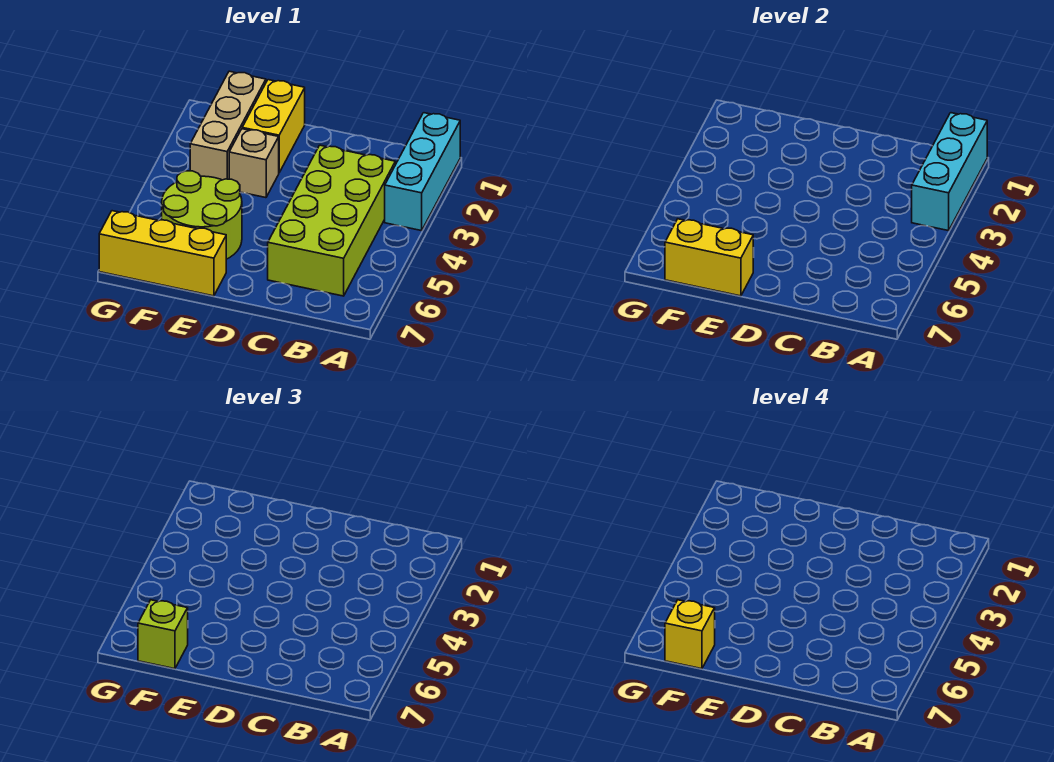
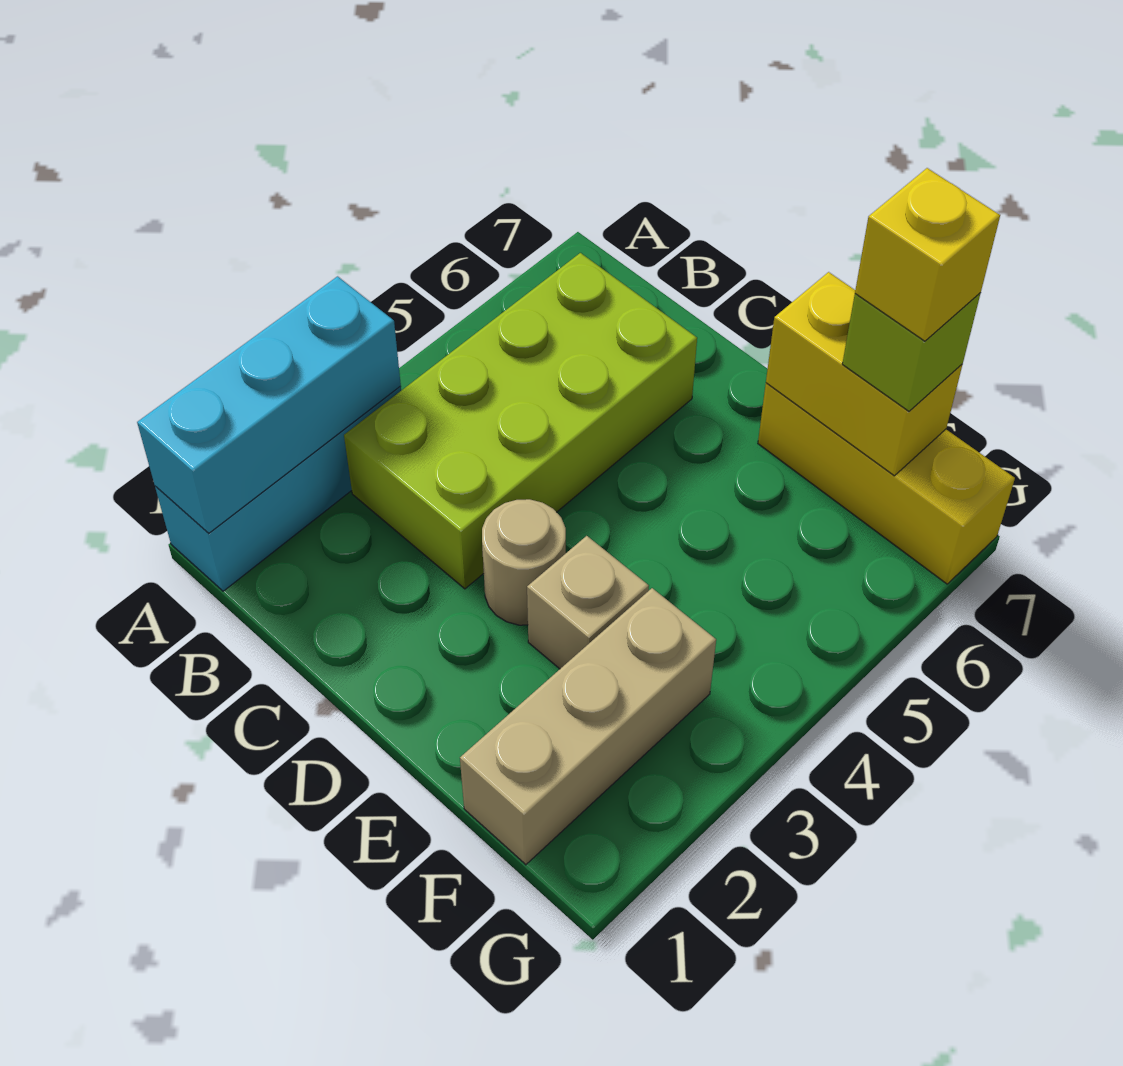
none -> tan 1x1 round brick [482,499,566,625]
yellow 1x2 brick [242,80,305,172] -> none
lime 2x2 round brick [162,171,242,259] -> none

